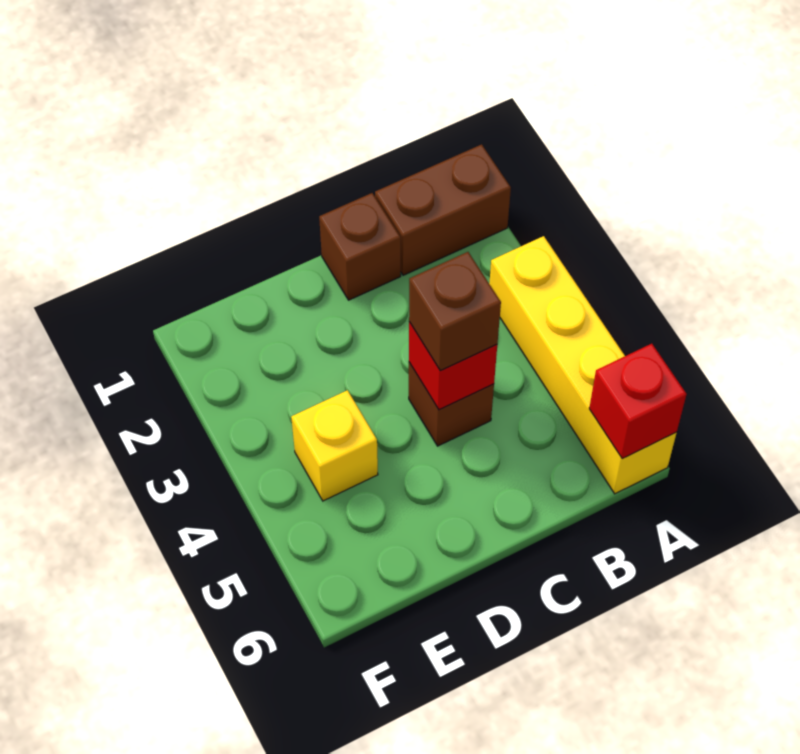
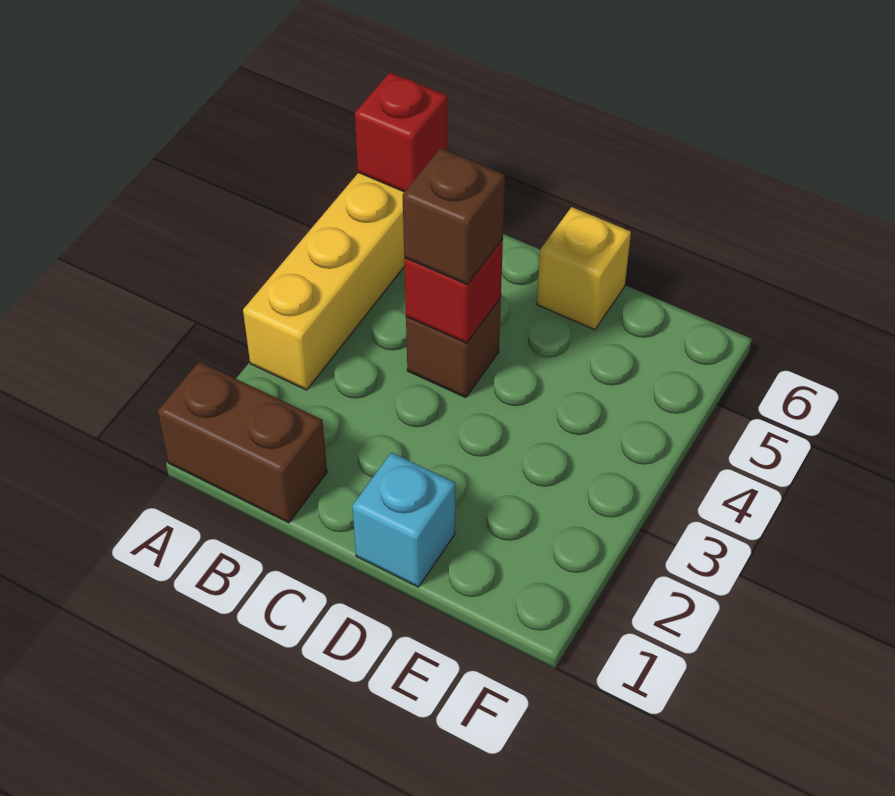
brown 1x1 brick [319,193,401,300] -> none
none -> cyan 1x1 brick [352,452,455,587]
yellow 1x1 brick [291,390,378,501] -> yellow 1x1 brick moved to [537,207,631,330]

